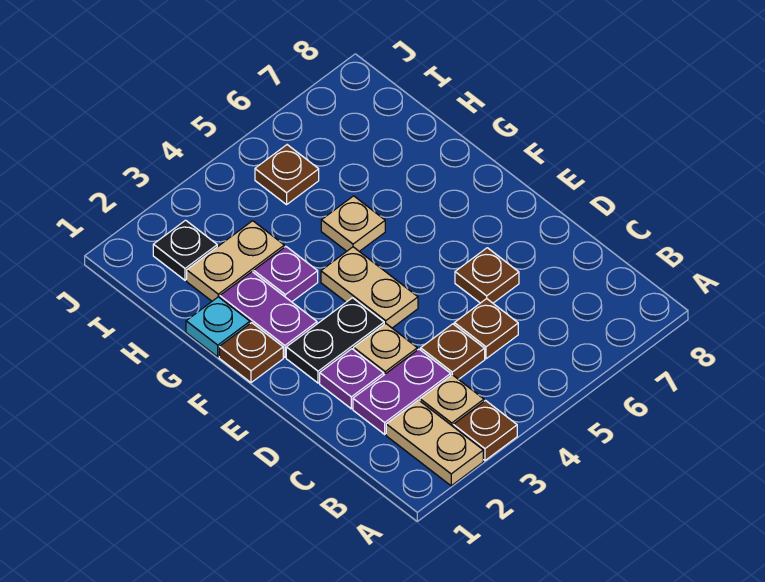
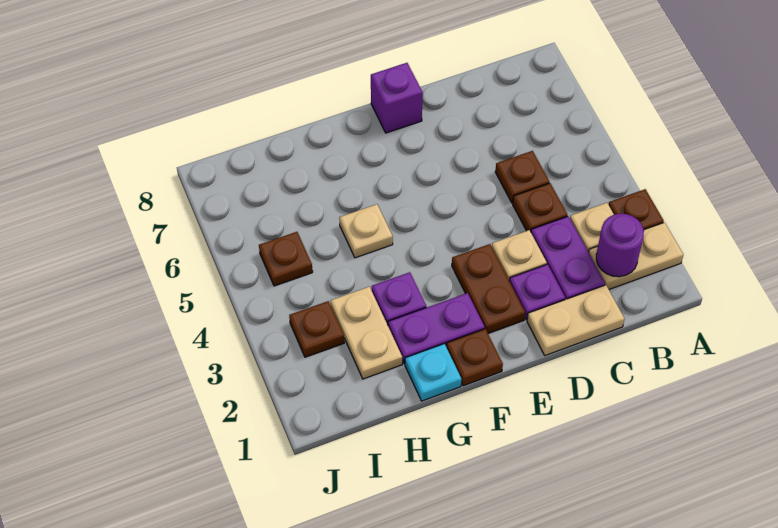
none -> purple 1x1 round brick [596,214,644,277]
brown 1x1 plate [455,248,519,303] -> brown 1x1 plate moved to [289,301,344,357]
black 1x2 plate [286,298,384,383] -> brown 1x2 plate [452,244,525,333]
tan 1x2 plate [321,247,418,328] -> tan 1x2 plate moved to [527,285,625,356]
none -> purple 1x1 brick [371,63,423,133]
black 1x1 plate [153,220,217,280] -> none

